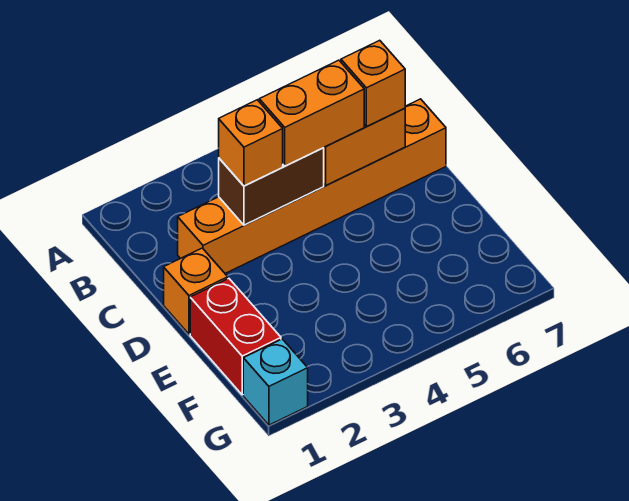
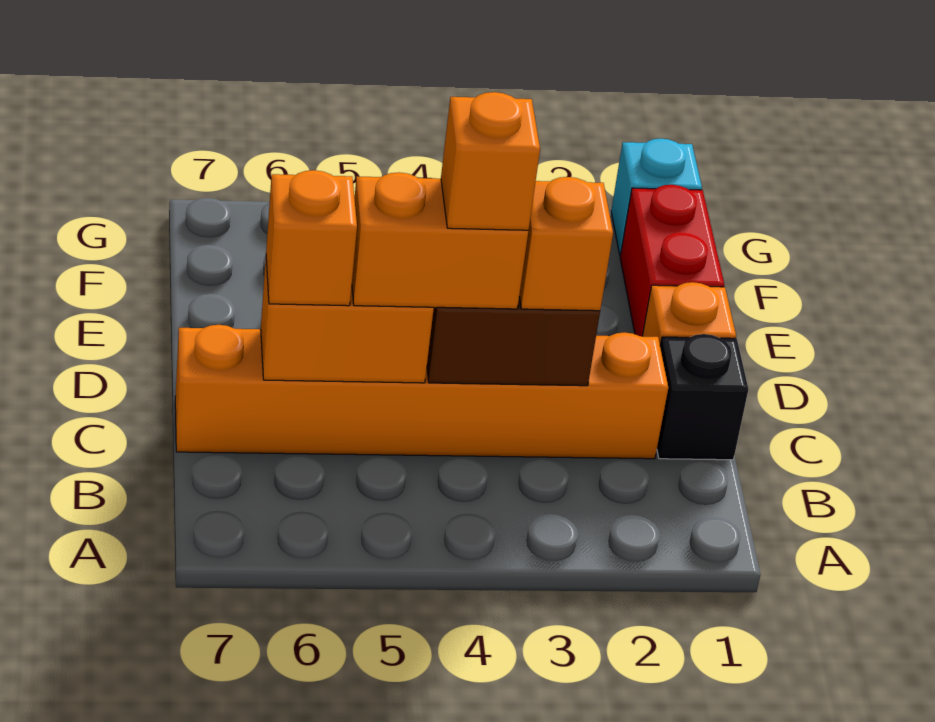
none -> black 1x1 brick [657,334,748,460]
none -> orange 1x1 brick [441,92,540,230]

